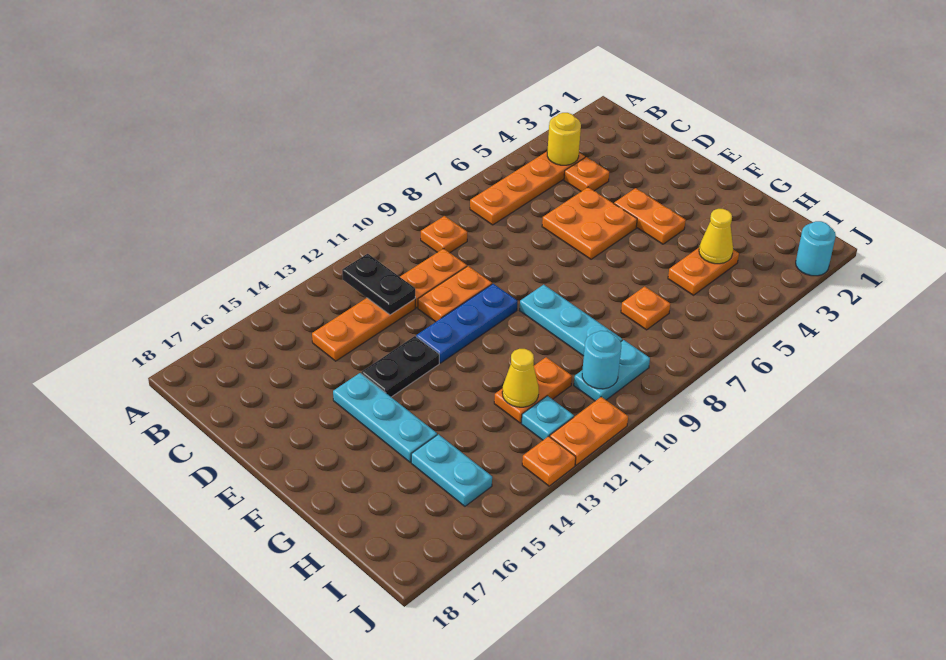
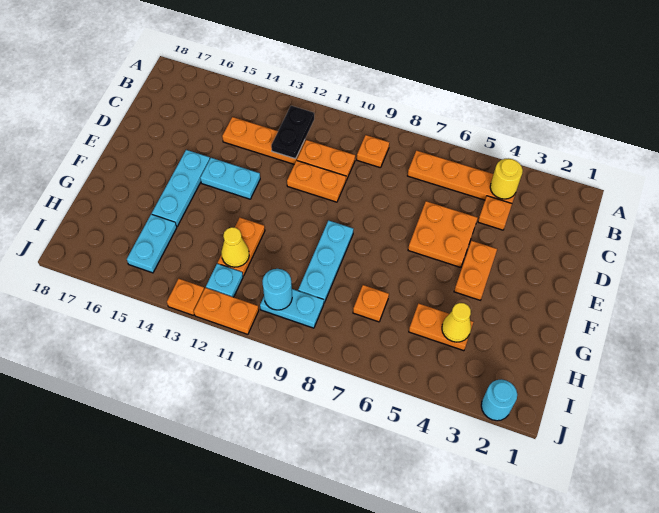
blue 1x3 plate [416,284,518,363] -> none
black 1x2 plate [361,336,439,397] -> cyan 1x2 plate [200,158,260,199]
orange 1x2 plate [494,357,572,423] -> orange 1x2 plate turned to [218,218,265,276]

